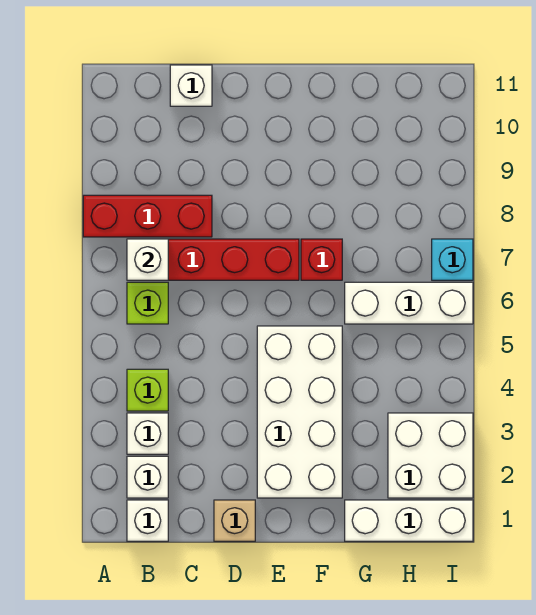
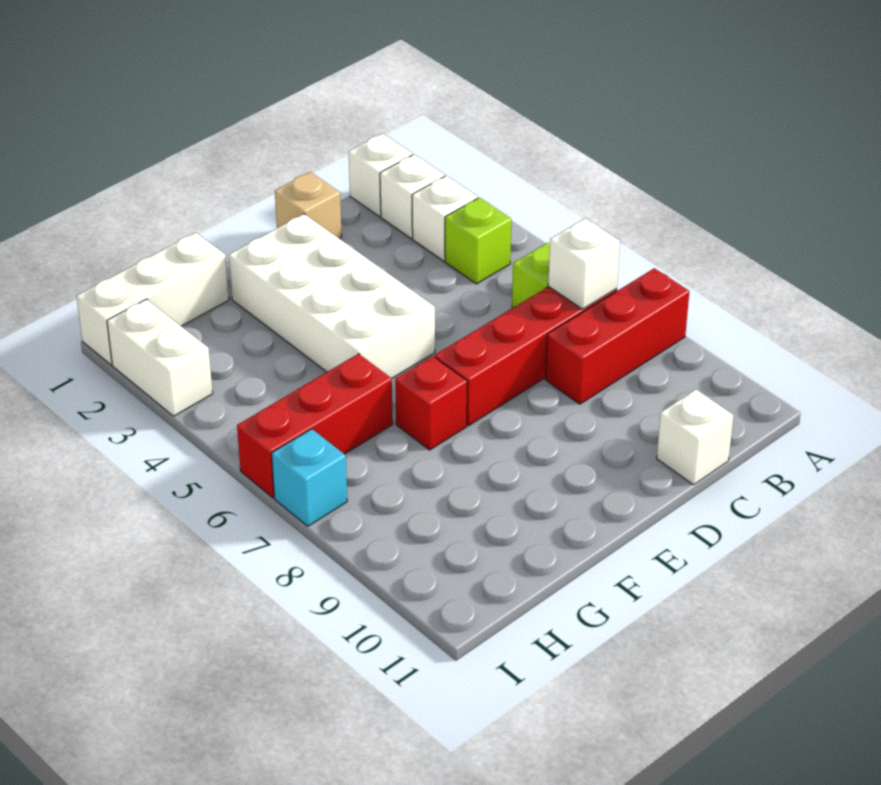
white 1x3 brick [345,282,473,324] -> red 1x3 brick [237,354,393,498]
white 2x2 brick [388,413,473,498] -> white 1x2 brick [107,299,213,416]

